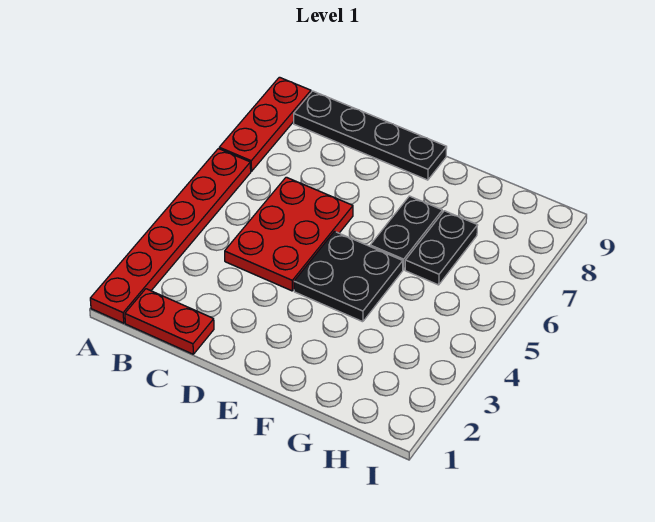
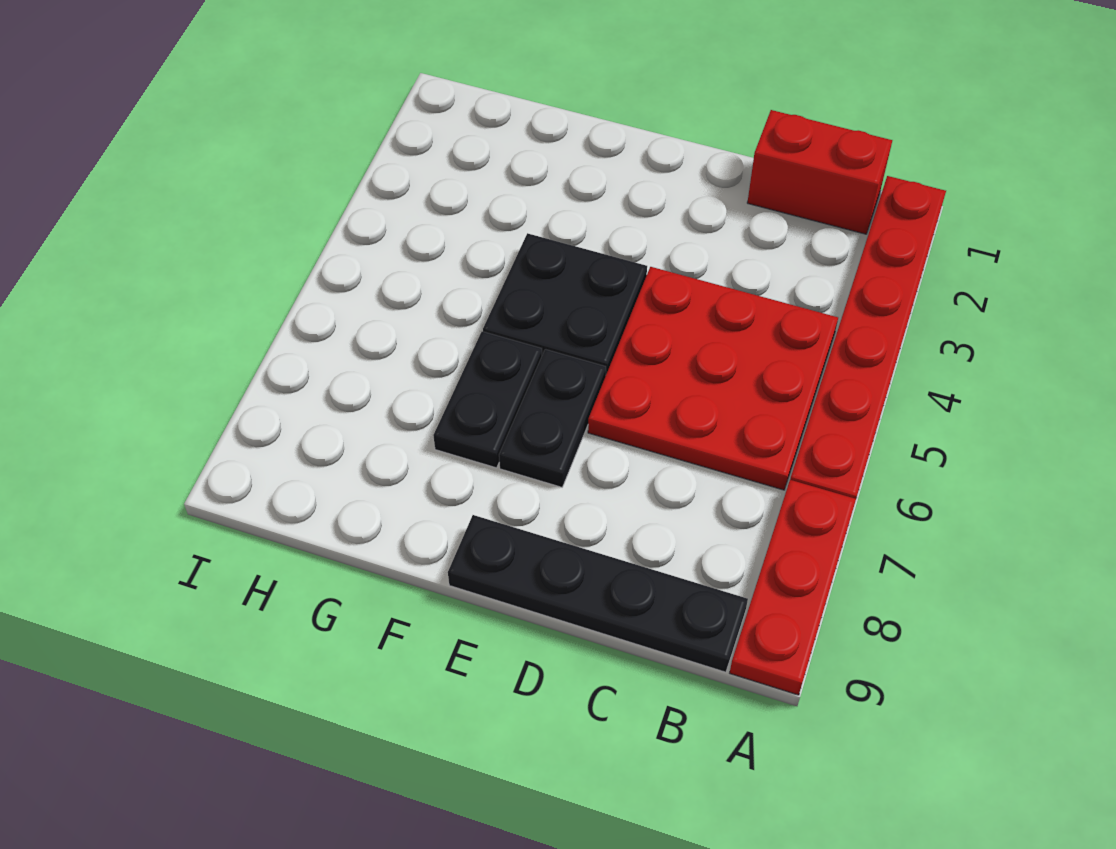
red 1x2 plate [125,289,214,354] -> red 1x2 brick [747,110,892,234]
red 2x3 plate [225,177,353,291] -> red 3x3 plate [588,267,838,490]
black 1x2 plate [405,211,478,285] -> black 1x2 plate moved to [499,349,606,487]

